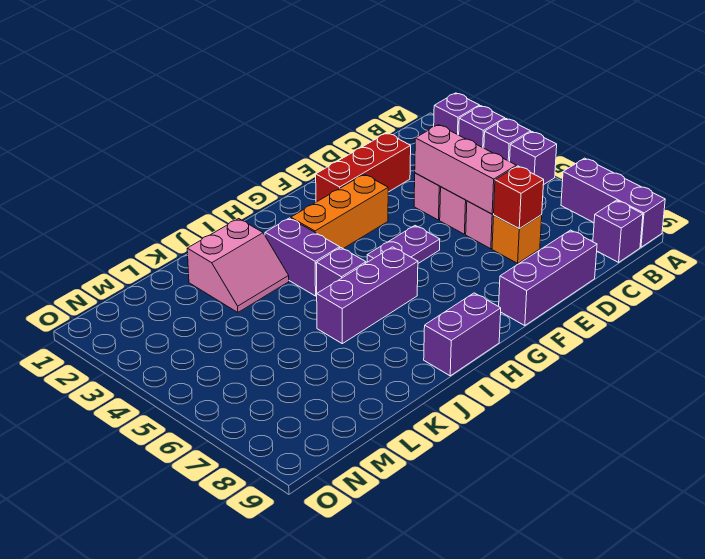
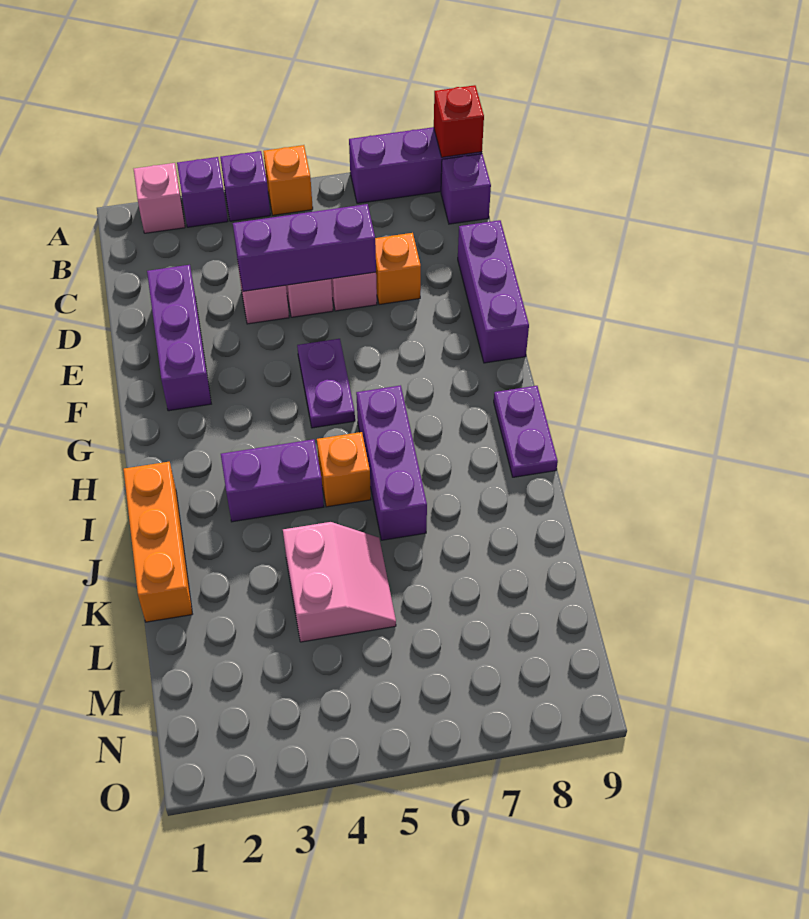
purple 1x1 brick [434,93,480,135] -> pink 1x1 brick [134,163,185,233]
purple 1x1 brick [510,132,557,185] -> orange 1x1 brick [263,145,313,215]
red 1x3 brick [316,133,411,202] -> purple 1x3 brick [147,265,211,411]
pink 1x3 brick [415,125,516,214] -> purple 1x3 brick [233,204,376,291]
red 1x1 brick [493,166,544,229] -> red 1x1 brick moved to [434,85,484,157]
orange 1x3 brick [291,174,388,249] -> orange 1x3 brick moved to [124,462,192,622]
purple 1x2 brick [424,293,501,376] -> purple 1x2 plate [494,386,558,477]
purple 1x1 brick [316,248,366,293] -> orange 1x1 brick [317,432,371,507]
pink 2x2 slope [187,219,289,312] -> pink 2x2 slope moved to [283,522,396,642]

